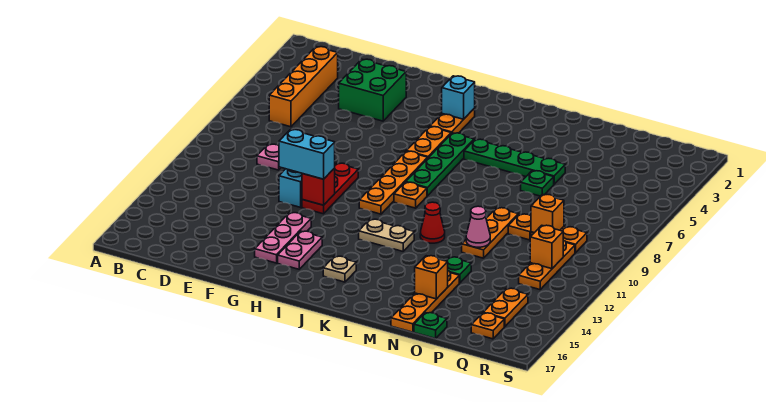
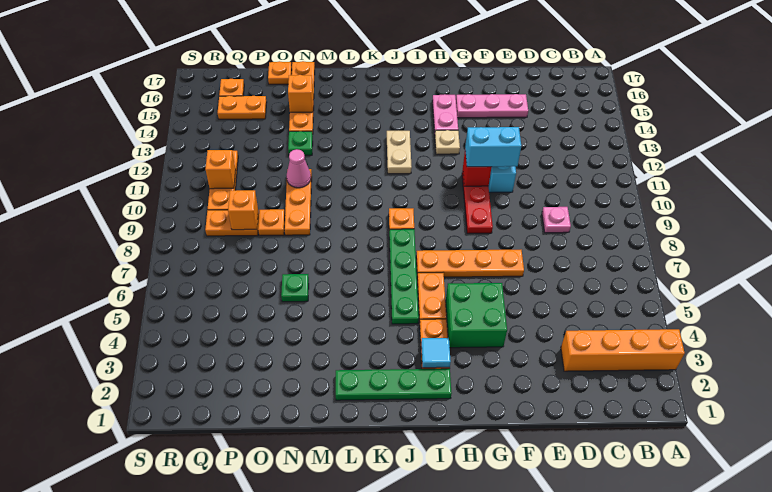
orange 1x4 brick [269,47,338,127] -> orange 1x4 brick turned to [561,329,685,371]
green 2x2 brick [339,59,406,121] -> green 2x2 brick moved to [446,283,507,348]
pink 1x3 plate [255,212,311,263] -> pink 1x3 plate turned to [456,94,528,118]
cyan 1x1 brick [442,76,475,119] -> cyan 1x1 tile [421,338,451,368]
orange 1x4 plate [359,151,428,214] -> orange 1x4 plate turned to [416,250,524,277]
tan 1x2 plate [359,219,414,251] -> tan 1x2 plate turned to [387,131,412,174]
tan 1x1 plate [323,256,356,282] -> tan 1x1 plate moved to [435,130,460,154]
green 1x4 plate [464,139,565,184] -> green 1x4 plate moved to [336,369,452,400]
red 1x1 cone [420,202,445,243] -> none
green 1x1 plate [414,313,447,339] -> orange 1x1 plate [268,61,292,84]
orange 1x2 plate [483,288,528,327] -> orange 1x2 plate turned to [218,96,267,119]

